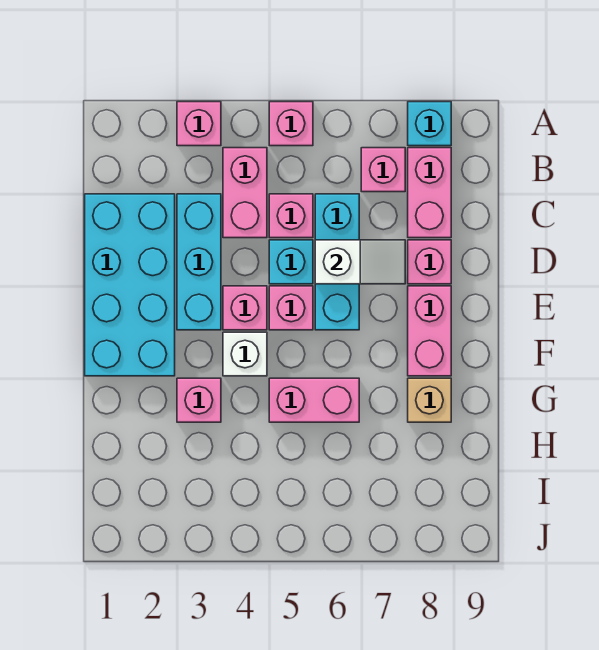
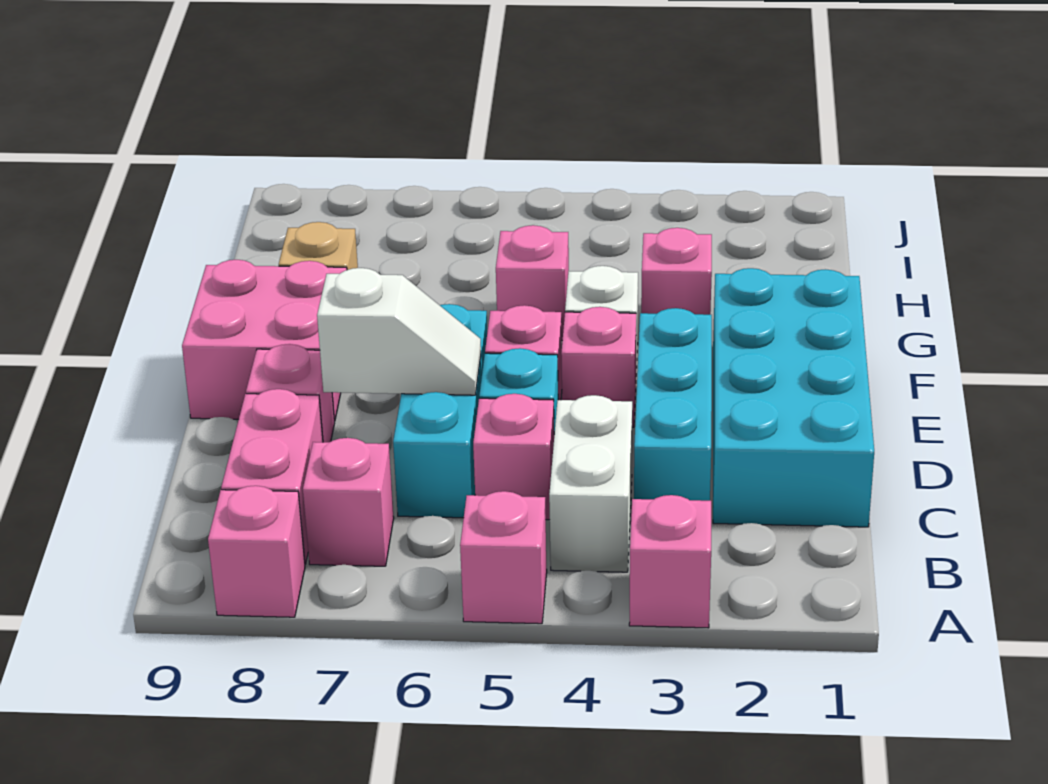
cyan 1x1 brick [408,102,451,146] -> pink 1x1 brick [208,486,305,617]
pink 1x2 brick [223,148,267,238] -> white 1x2 brick [549,395,632,572]
white 1x2 slope [315,240,405,284] -> white 1x2 slope turned to [317,268,481,395]
pink 1x2 brick [408,286,451,376] -> pink 2x2 brick [182,260,347,421]
pink 1x2 brick [269,378,359,422] -> pink 1x1 brick [496,225,569,341]

